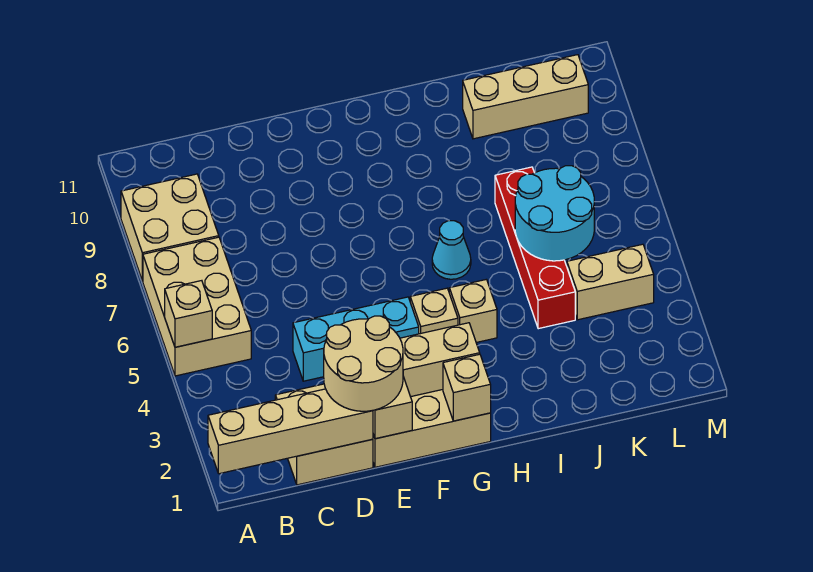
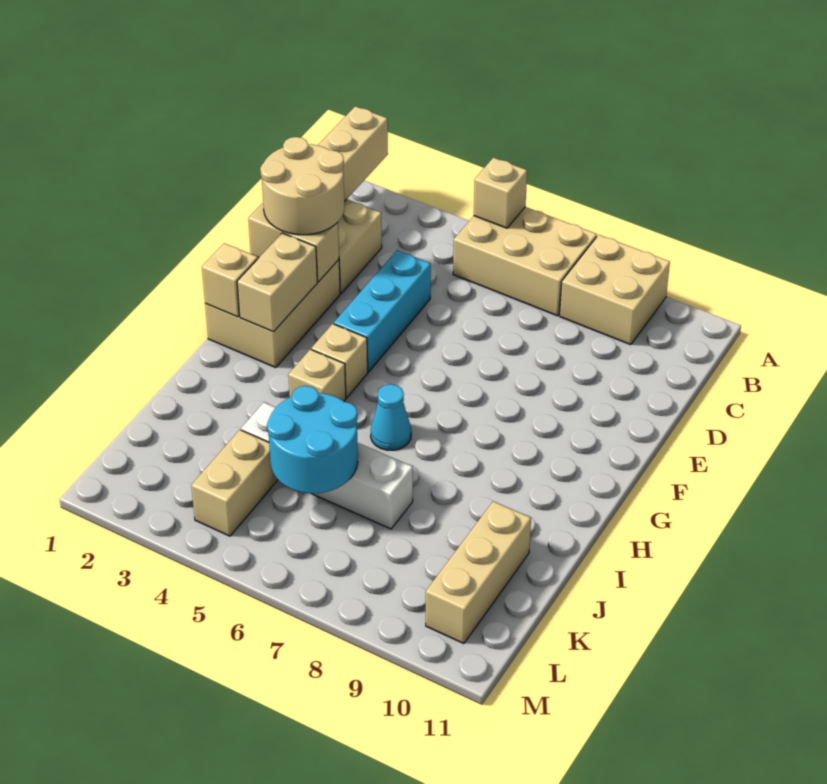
red 1x4 brick [495,167,575,329] -> white 1x4 brick [241,402,413,529]

